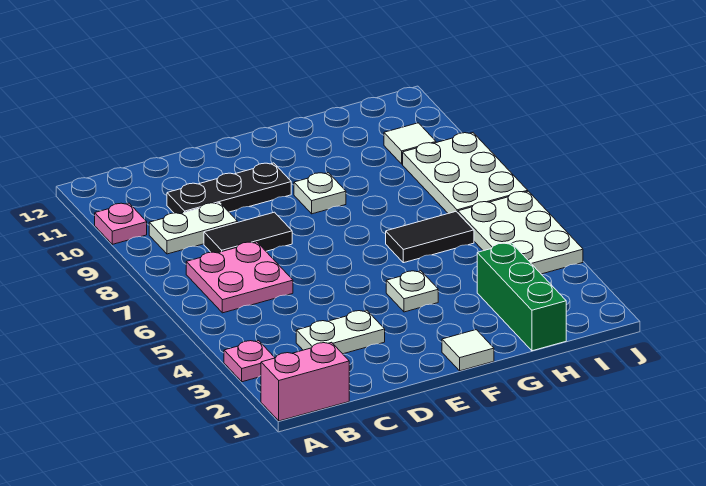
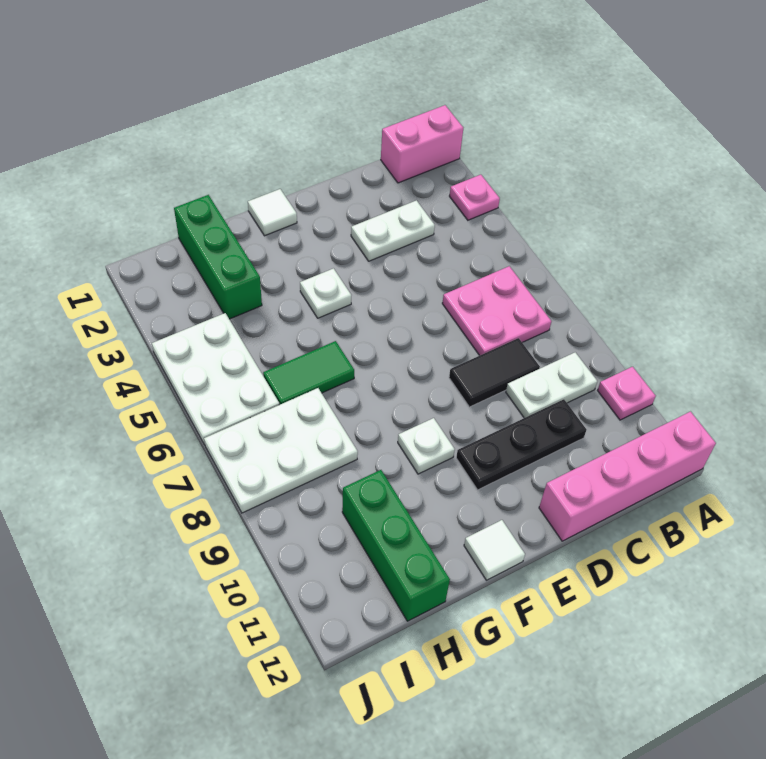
none -> pink 1x4 brick [539,412,716,541]
black 1x2 tile [386,212,474,263] -> green 1x2 tile [263,341,354,405]
none -> green 1x3 brick [342,470,450,621]
white 2x3 plate [403,133,528,213] -> white 2x3 plate turned to [204,388,358,513]
white 1x1 tile [384,123,436,164] -> white 1x1 tile moved to [464,520,525,580]

